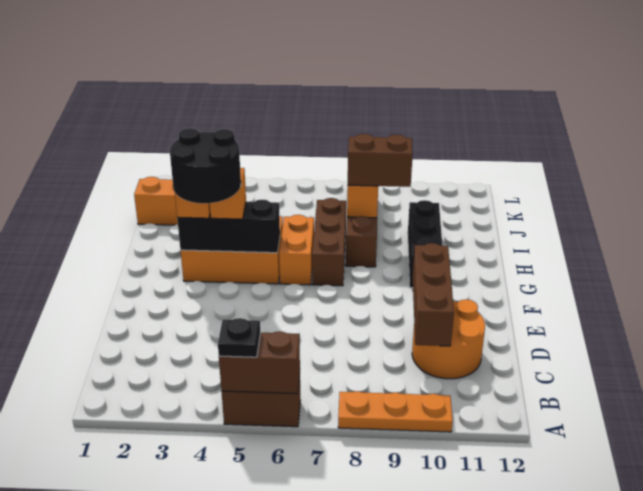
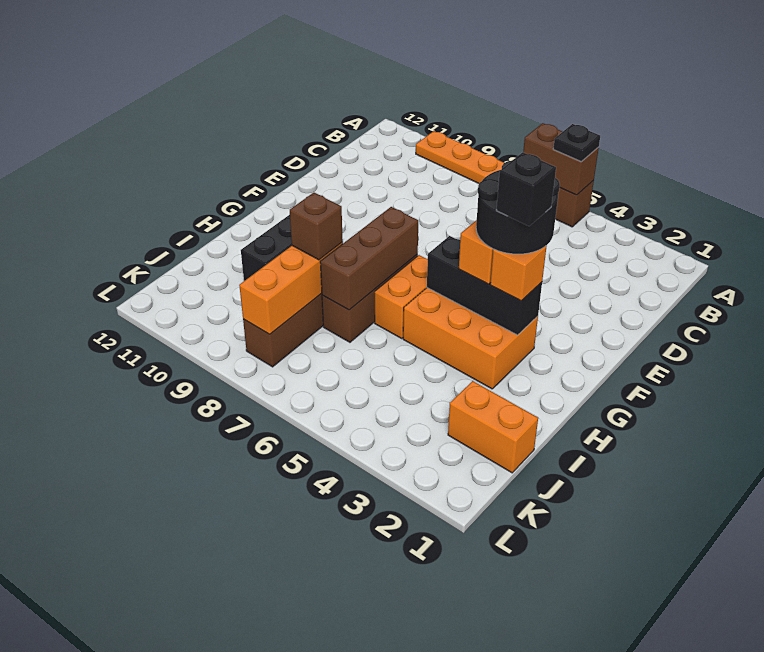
orange 2x2 round brick [412,299,485,379] -> none
brown 1x3 brick [413,243,454,346] -> brown 1x3 brick moved to [320,207,418,310]
none -> black 1x1 brick [496,152,556,226]
brown 1x2 brick [348,134,413,187] -> brown 1x1 brick [290,193,343,260]

